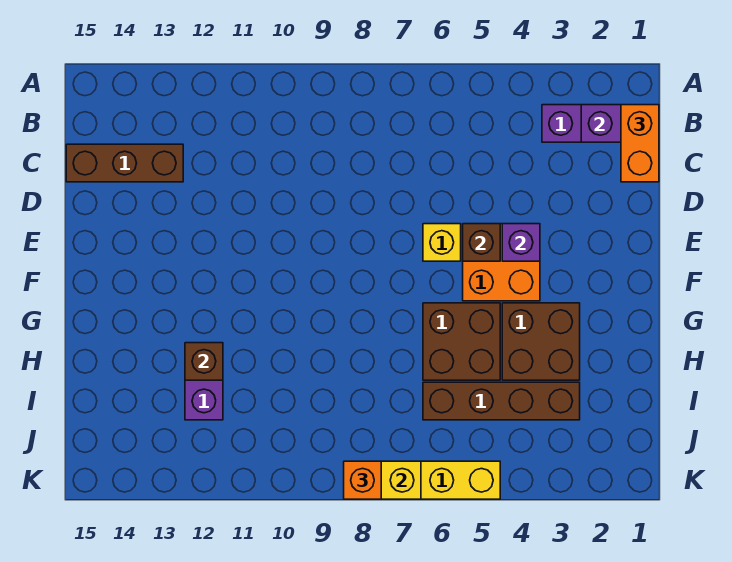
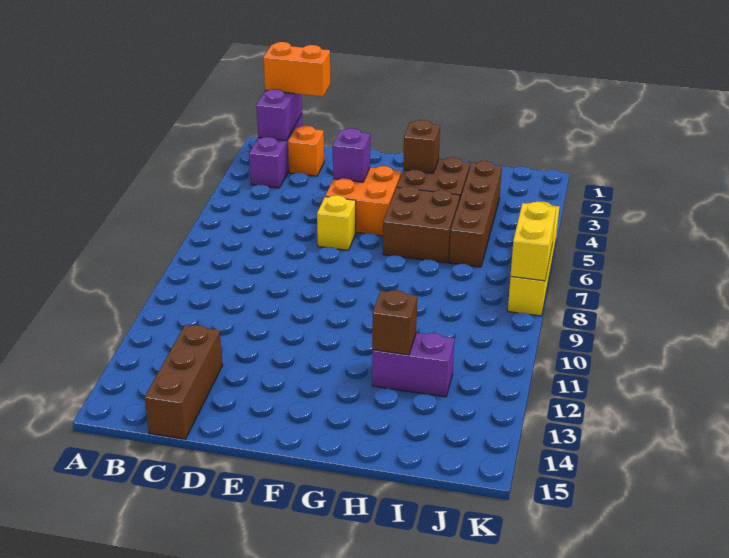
brown 1x1 brick [463,224,500,261] -> brown 1x1 brick moved to [403,120,440,173]
orange 1x1 brick [344,461,381,499] -> orange 1x1 brick moved to [288,126,324,176]

